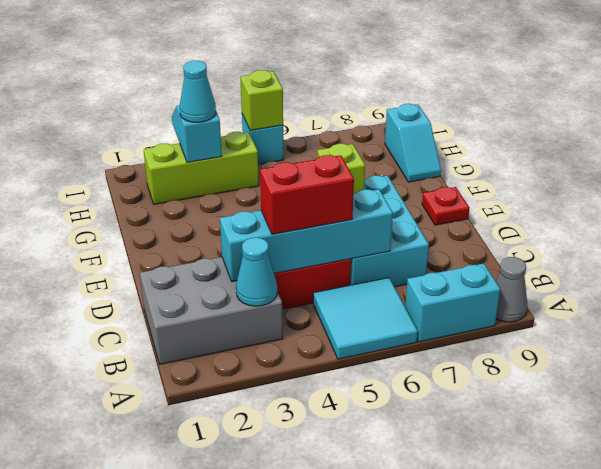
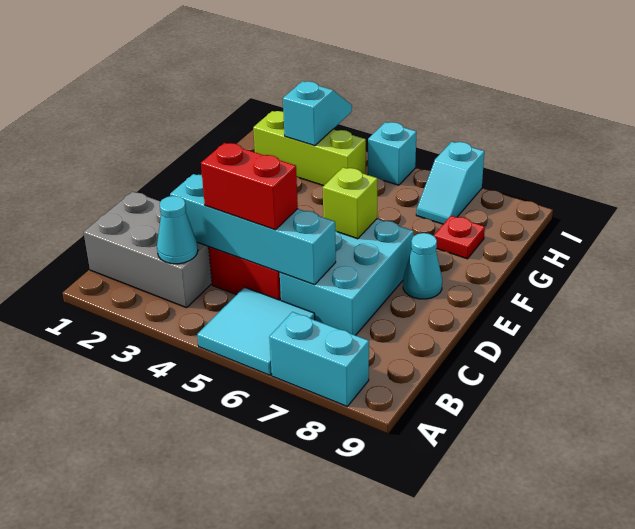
grey 1x1 cone [496,257,527,322] -> none
red 1x1 plate [422,187,469,225] -> red 1x1 plate moved to [434,216,485,259]
cyan 1x2 slope [385,104,441,182] -> cyan 1x2 slope moved to [416,142,484,224]
cyan 1x1 cone [180,61,216,122] -> cyan 1x1 cone moved to [403,233,442,299]
lime 1x1 brick [240,70,283,130] -> none

